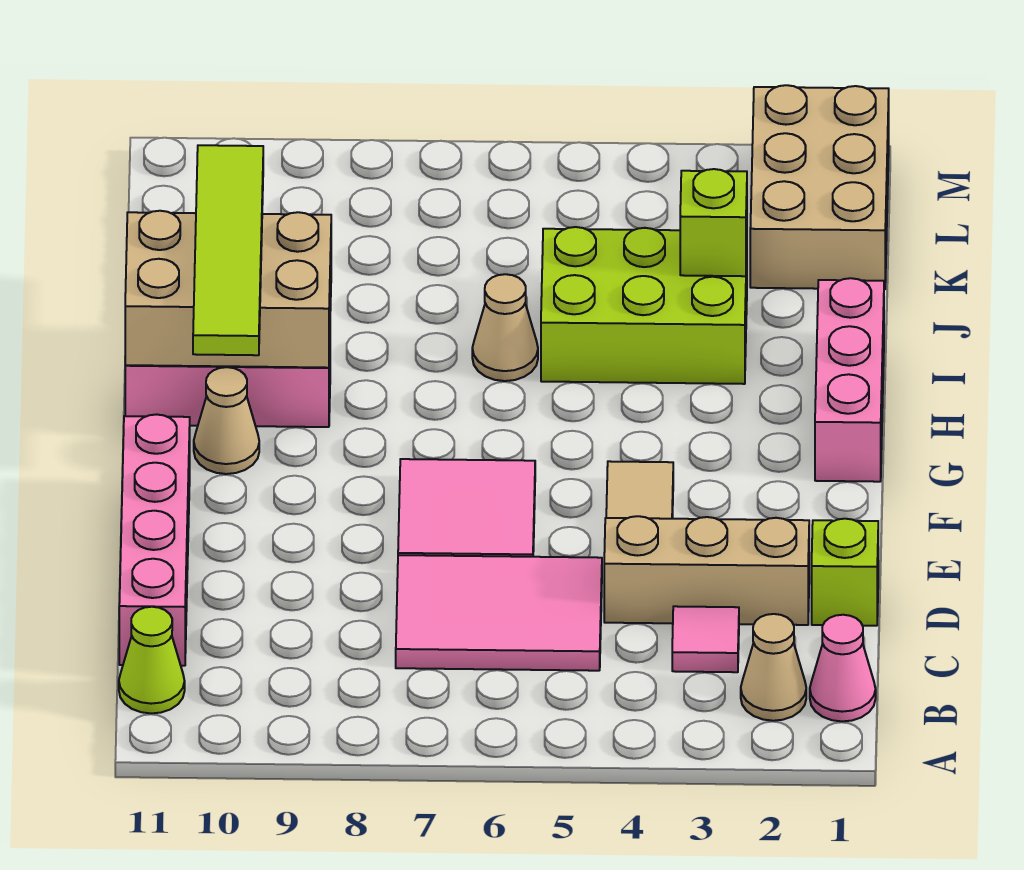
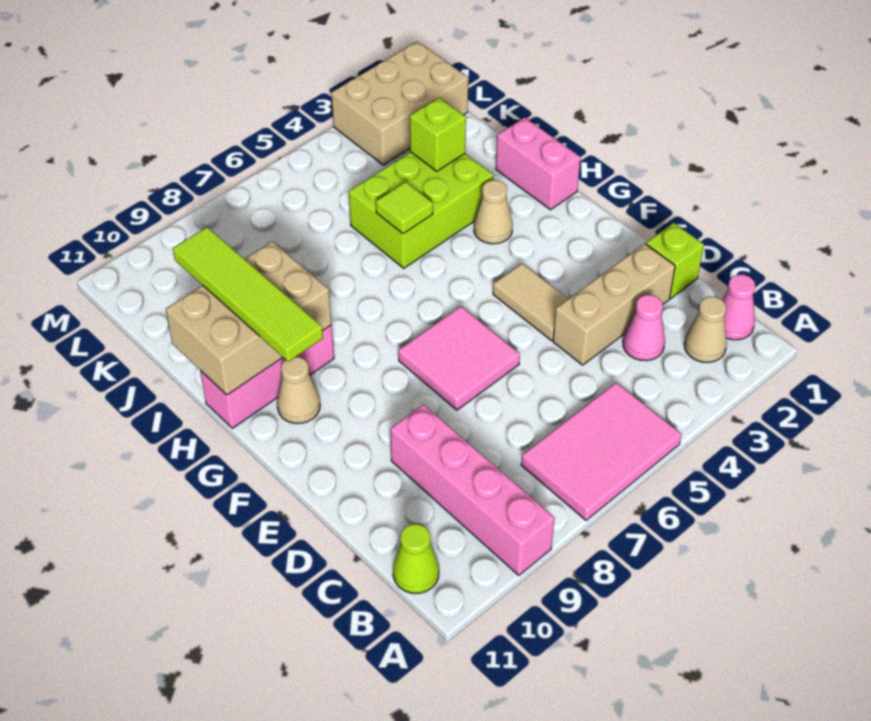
pink 1x1 tile [672,606,739,672] -> pink 1x1 cone [623,295,665,361]
pink 2x3 tile [396,555,602,671] -> pink 2x3 tile moved to [521,383,682,520]
pink 1x4 brick [119,414,190,666] -> pink 1x4 brick moved to [390,404,555,575]
pink 1x3 brick [815,278,884,482] -> pink 1x2 brick [496,117,581,210]
none -> lime 1x1 tile [376,182,433,234]
tan 1x1 cone [472,274,538,381] -> tan 1x1 cone moved to [474,180,513,244]
tan 2x3 brick [750,85,889,289] -> tan 2x3 brick turned to [331,41,468,165]

